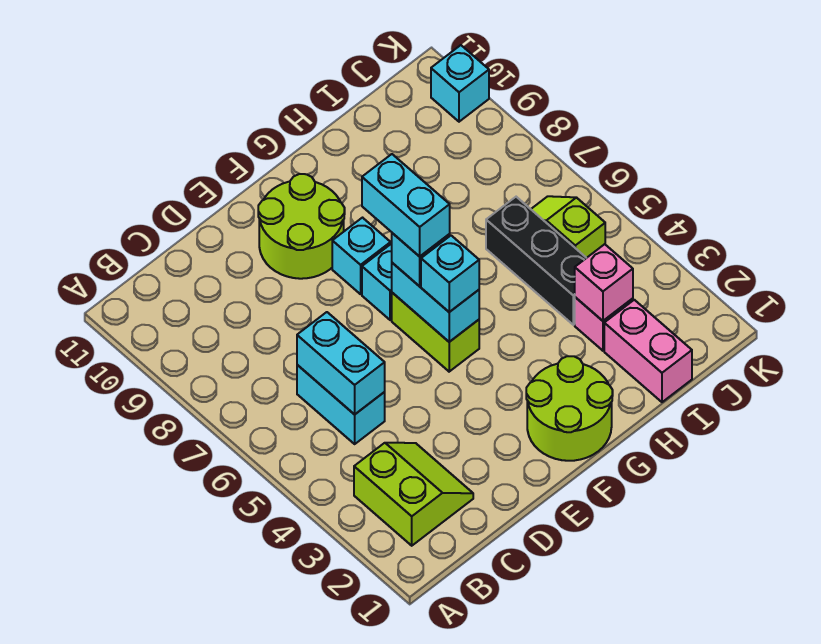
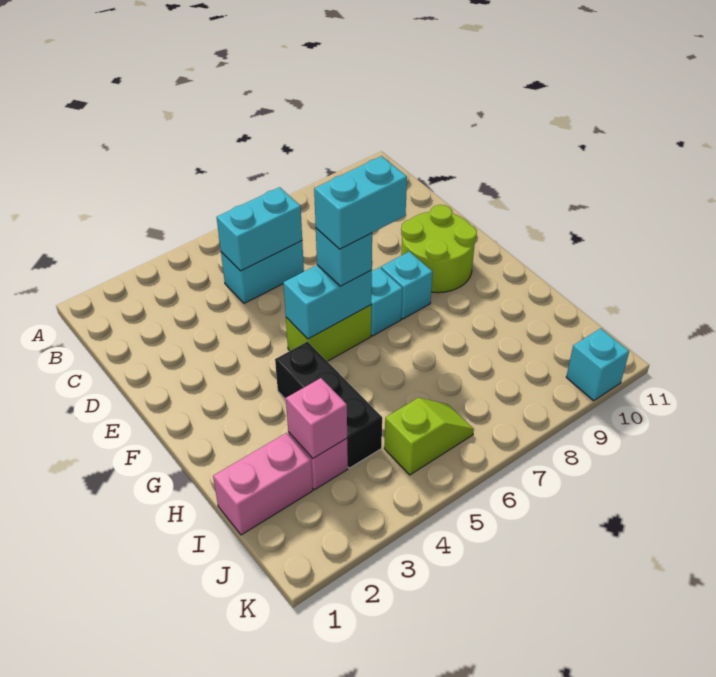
lime 2x2 slope [354,443,473,546] -> none
lime 2x2 round brick [526,356,613,461] -> none
cyan 1x1 brick [421,236,479,312] -> none
black 1x3 brick [486,197,586,325] -> black 1x3 brick turned to [275,342,382,468]

